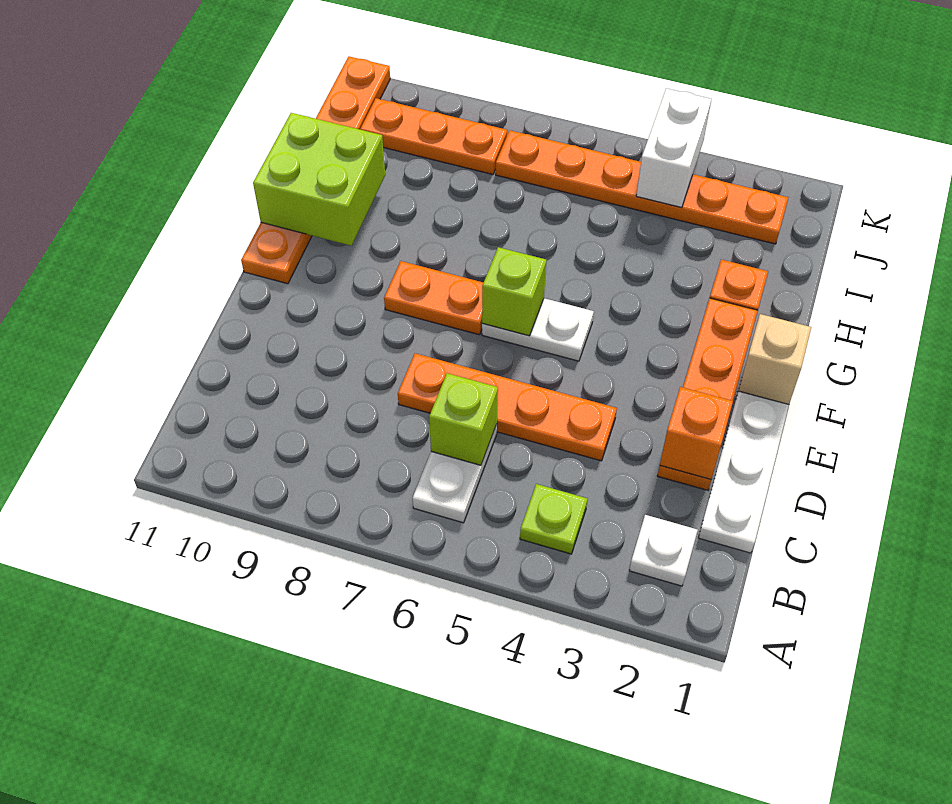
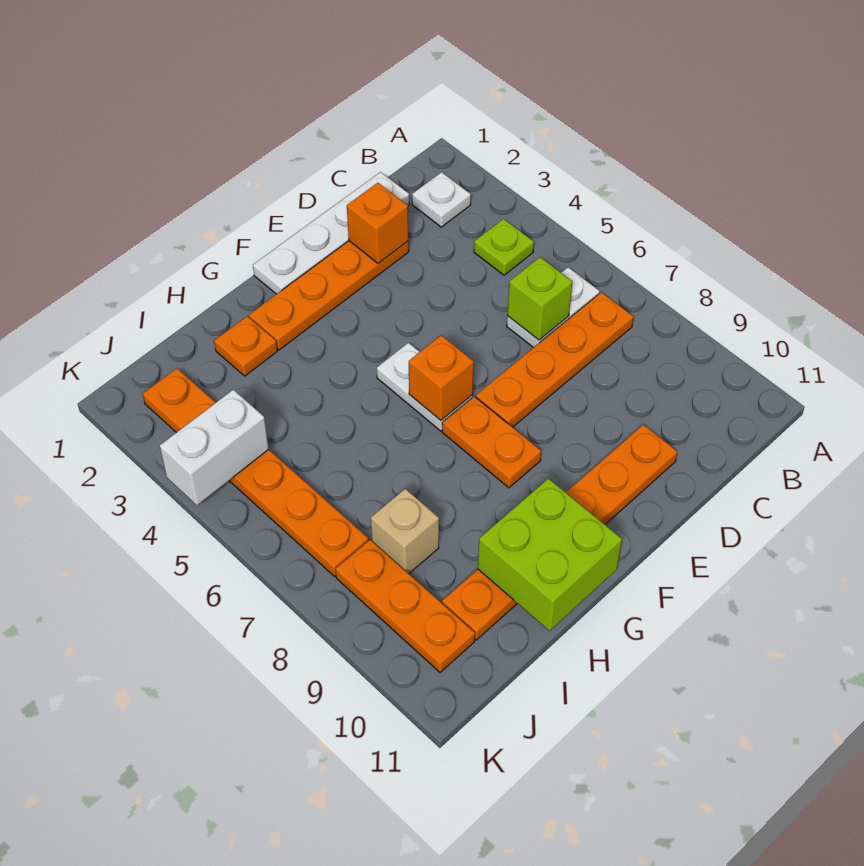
orange 1x4 plate [398,353,617,461] -> orange 1x4 plate turned to [476,292,633,427]
tan 1x1 brick [739,314,811,404] -> tan 1x1 brick moved to [371,489,439,574]
lime 1x1 brick [482,247,546,336] -> orange 1x1 brick [409,335,474,420]
orange 1x6 plate [241,56,390,284] -> orange 1x6 plate moved to [442,425,678,640]

